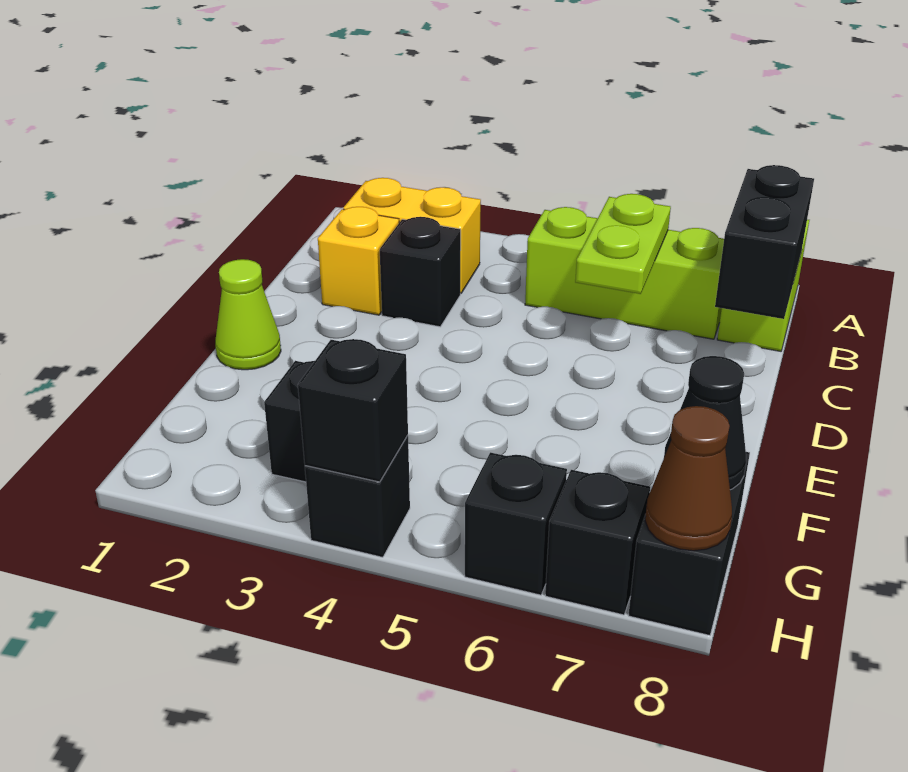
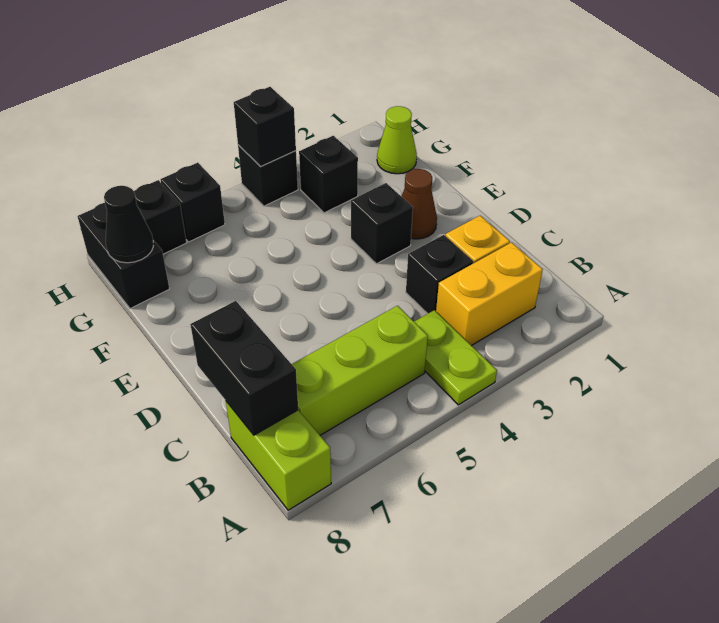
lime 1x2 plate [575,194,671,294] -> lime 1x2 plate moved to [414,310,497,405]
lime 1x1 cone [215,259,281,370] -> lime 1x1 cone moved to [377,106,417,174]
none -> black 1x1 brick [351,183,413,264]
brown 1x1 cone [645,406,732,551] -> brown 1x1 cone moved to [402,169,437,239]

